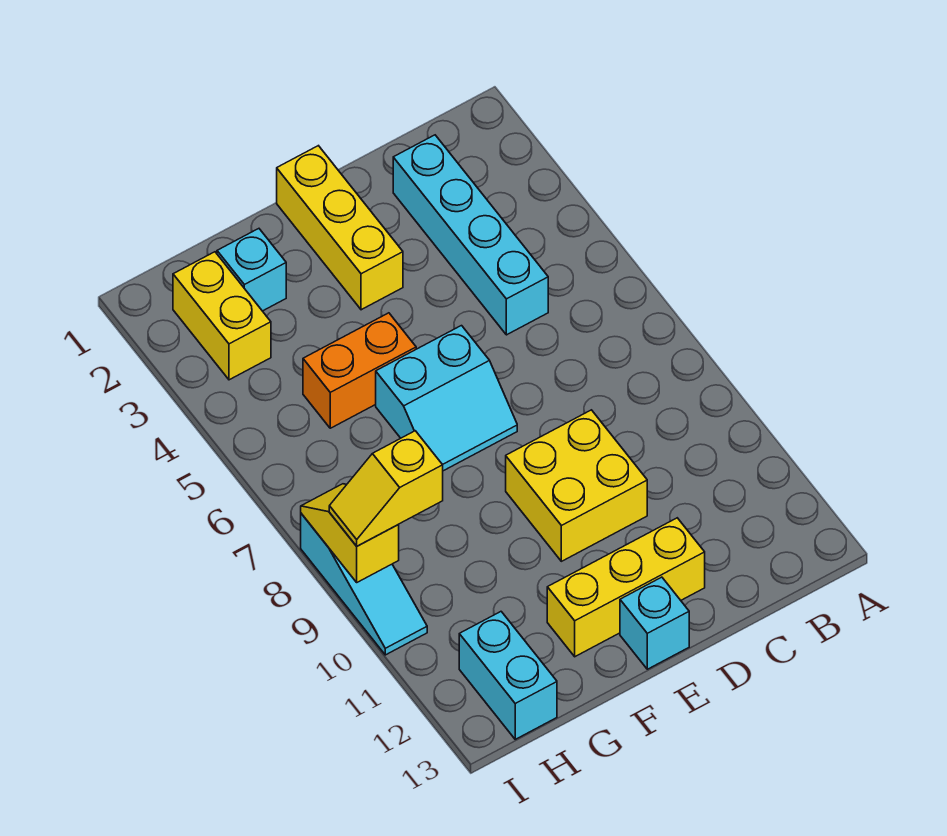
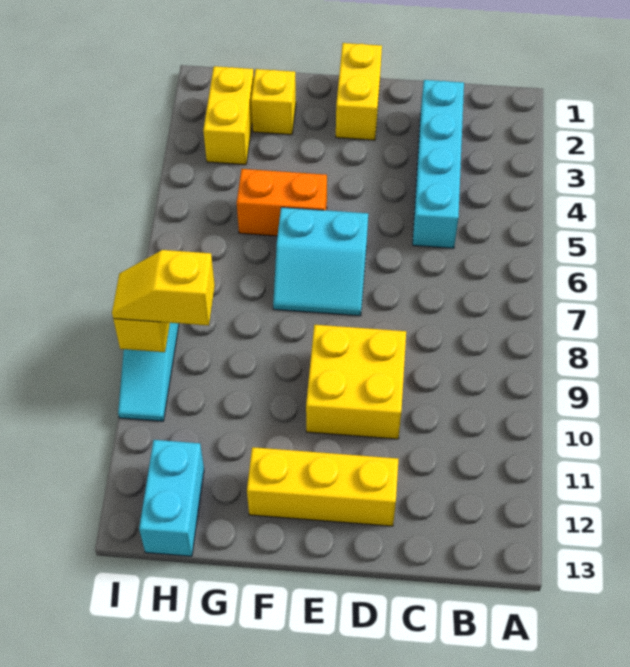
yellow 1x3 brick [277,146,403,310] -> yellow 1x2 brick [336,43,382,140]
cyan 1x1 brick [620,577,689,669] -> none
cyan 1x1 brick [217,229,286,311] -> yellow 1x1 brick [251,69,296,135]

